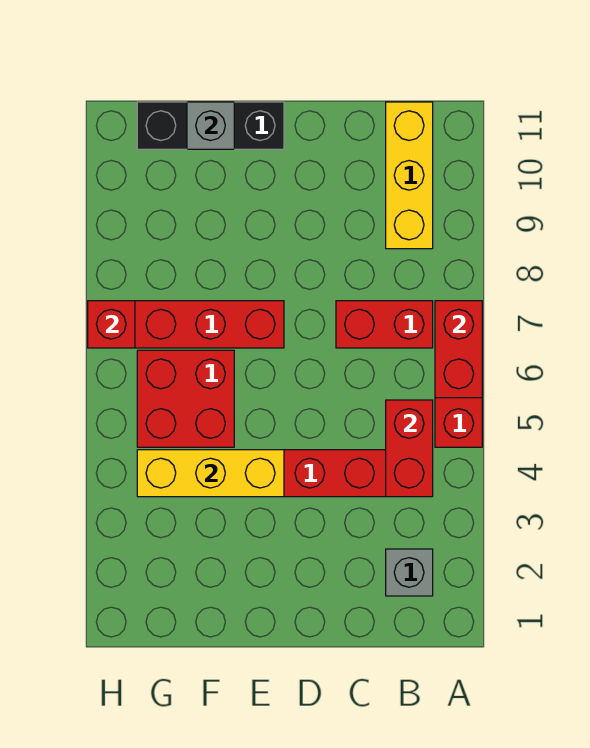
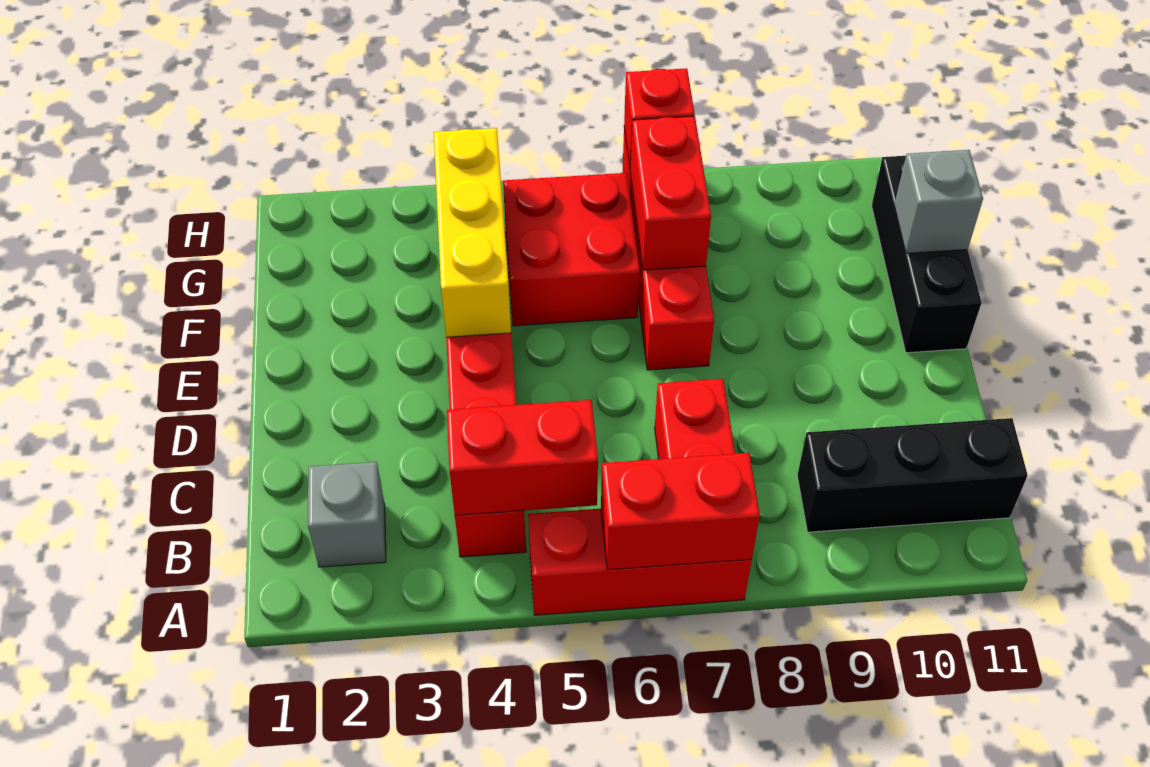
yellow 1x3 brick [386,102,433,249] -> black 1x3 brick [797,418,1028,532]
none -> red 1x2 brick [630,116,711,270]

